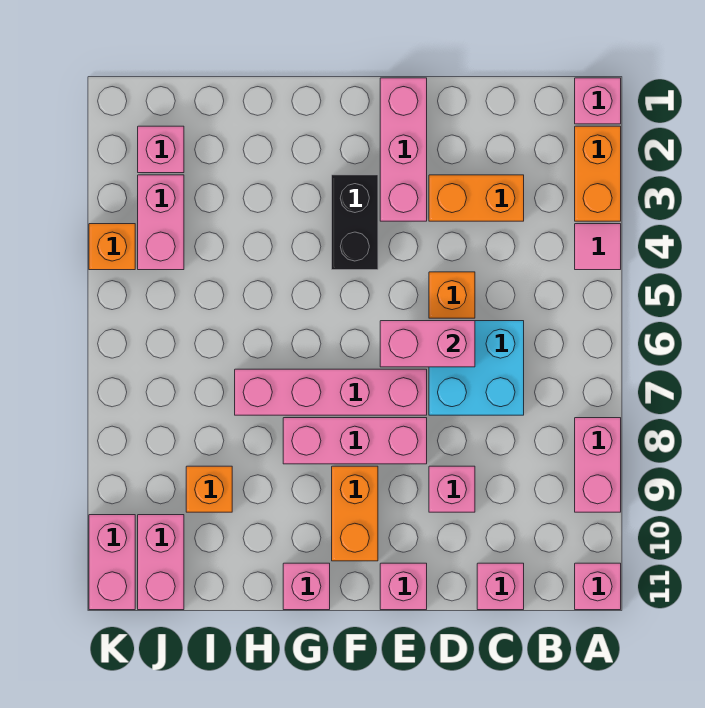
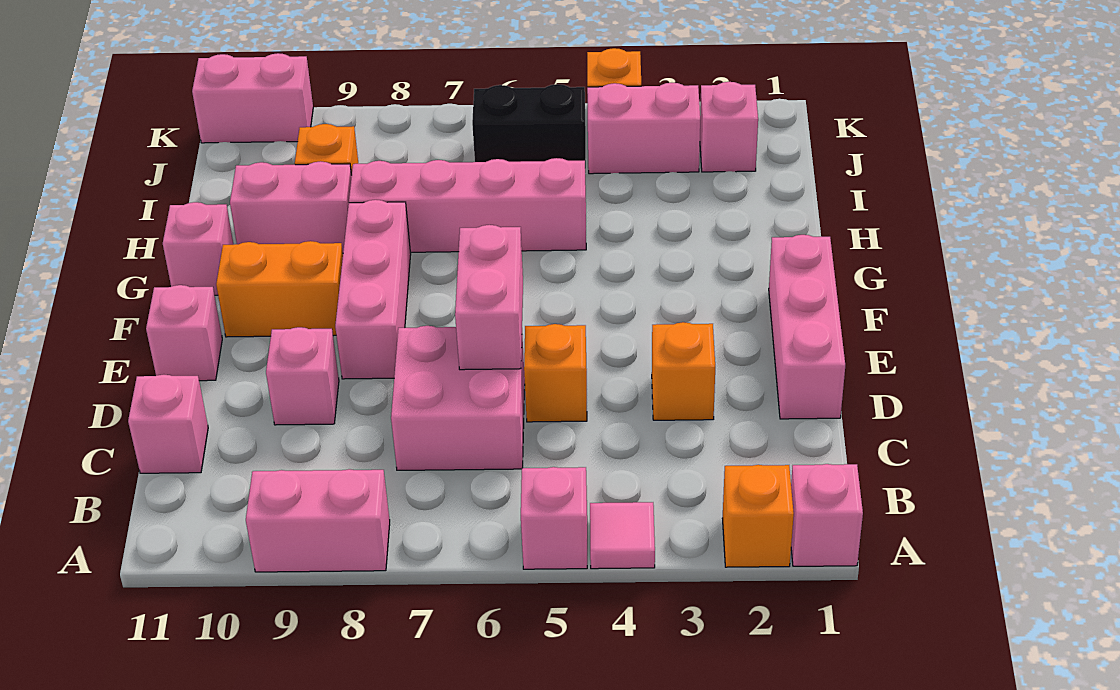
orange 1x2 brick [575,126,621,221] -> orange 1x1 brick [722,465,794,567]
pink 1x1 brick [575,563,621,610] -> pink 1x1 brick moved to [521,467,587,569]
orange 1x2 brick [429,175,524,221] -> orange 1x1 brick [652,322,715,420]
cyan 2x2 brick [429,321,524,415] -> pink 2x2 brick [391,326,525,470]
pink 1x3 brick [380,78,427,221] -> pink 1x3 brick turned to [769,235,845,419]
pink 1x4 brick [235,369,427,415] -> pink 1x4 brick turned to [349,158,586,252]
black 1x2 brick [332,175,378,270] -> black 1x2 brick moved to [472,84,586,174]
pink 1x2 brick [138,515,184,610] -> pink 1x2 brick moved to [230,161,352,252]

